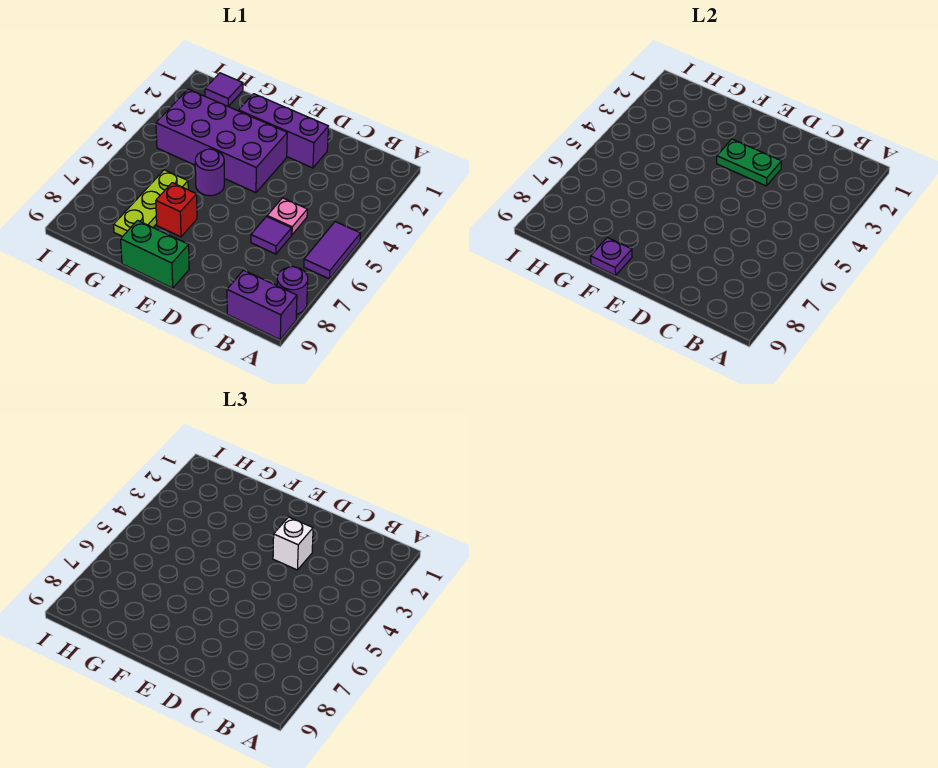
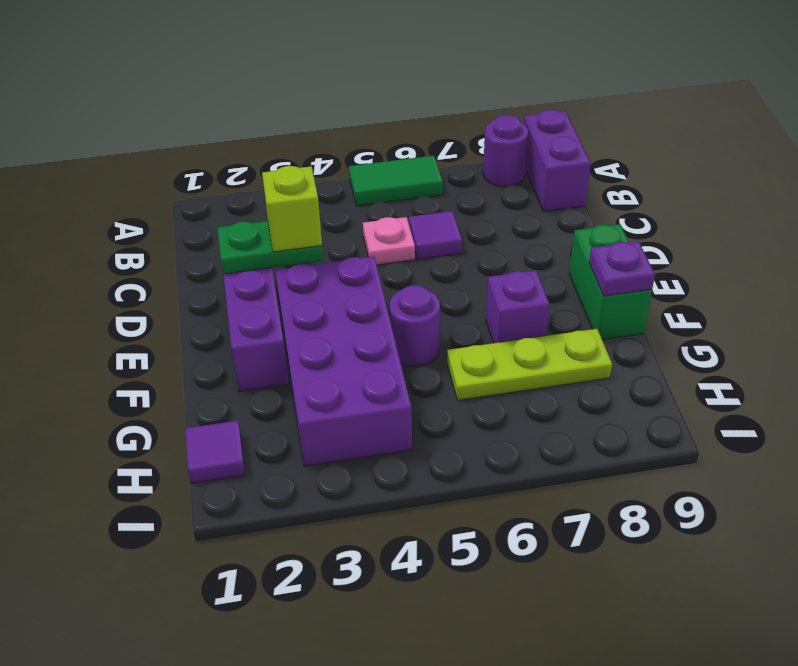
purple 1x2 tile [304,222,360,279] -> green 1x2 tile [349,156,443,206]
green 1x2 plate [717,139,781,186] -> green 1x2 plate turned to [218,221,323,274]
white 1x1 brick [273,517,313,570] -> lime 1x1 brick [262,166,322,252]
red 1x1 brick [156,183,197,237] -> purple 1x1 brick [486,270,550,343]

